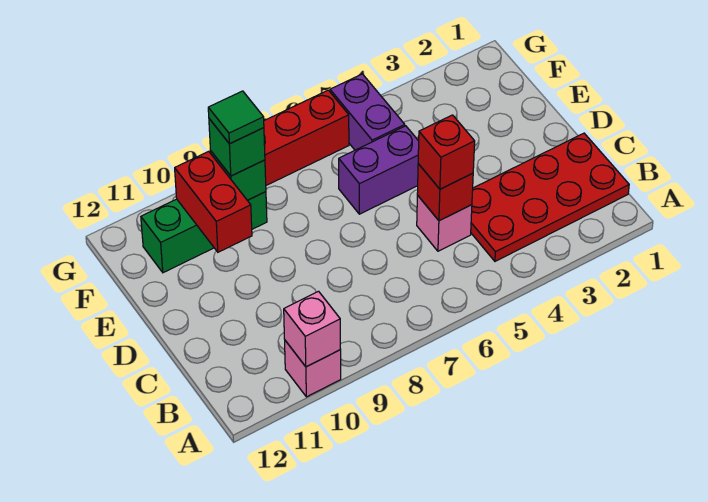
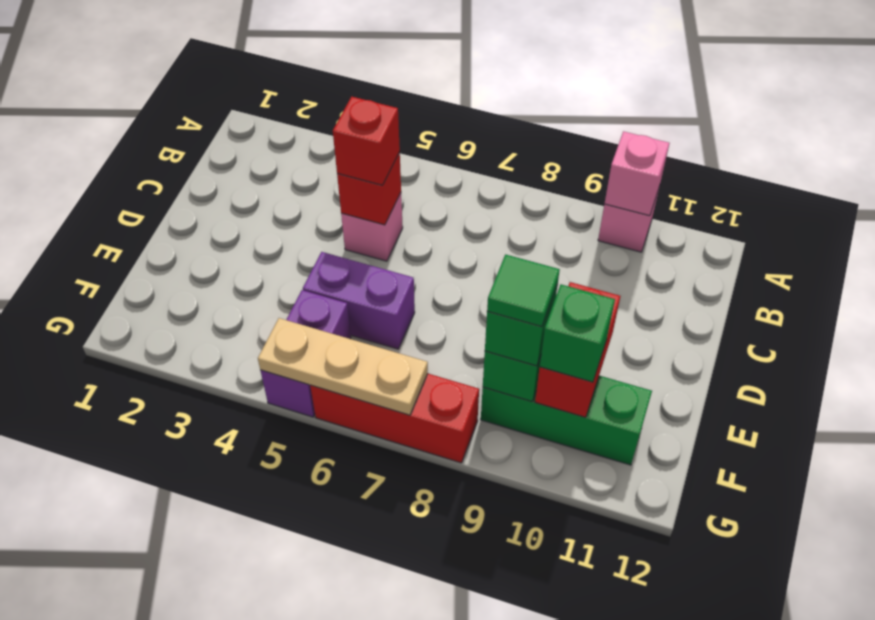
red 2x4 plate [471,133,629,261] -> none
none -> green 1x1 brick [540,285,615,382]
none -> tan 1x3 plate [258,318,428,415]

